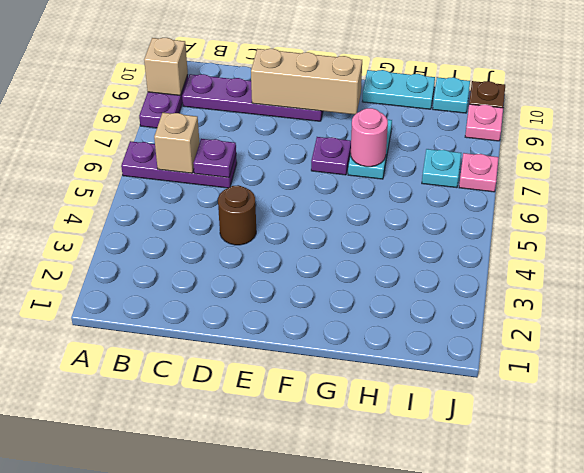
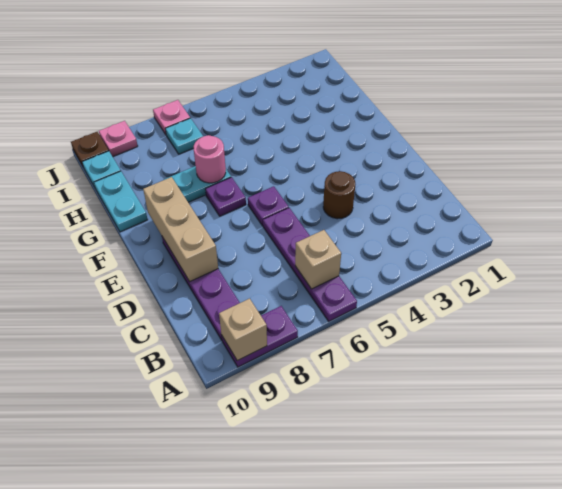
purple 1x3 plate [121,141,237,188] -> purple 1x4 plate [263,208,357,321]
purple 1x1 plate [193,139,236,178] -> purple 1x1 plate moved to [248,186,289,226]

